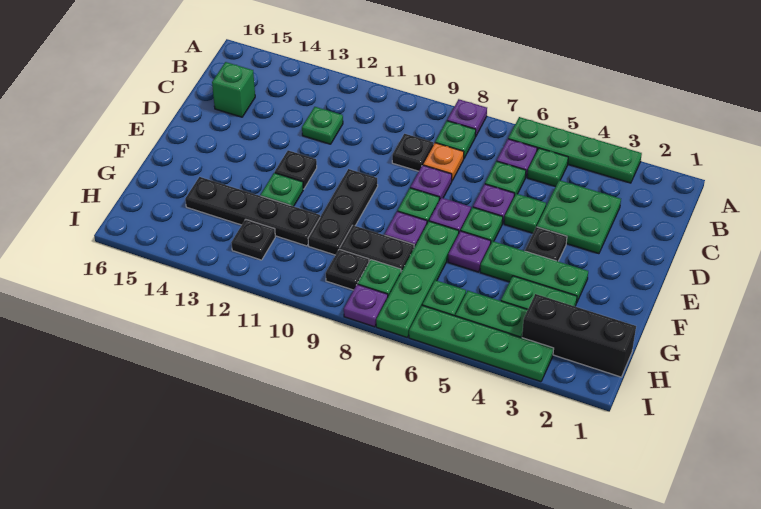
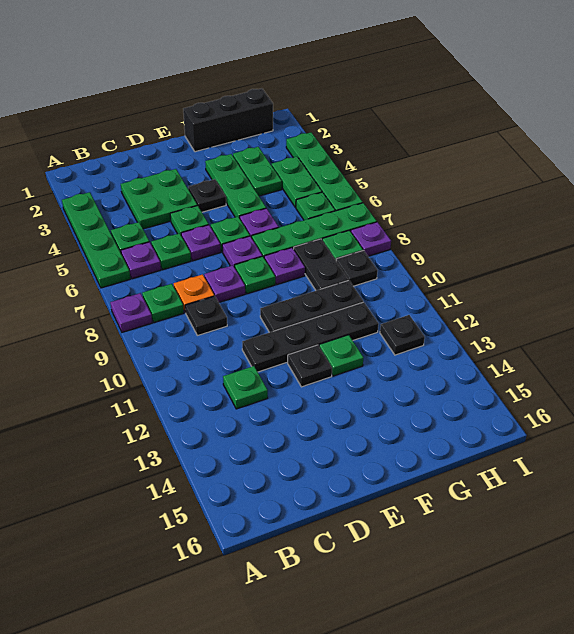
green 1x1 brick [212,62,255,117] -> none
black 1x4 plate [185,177,320,246] -> black 1x4 plate turned to [242,302,379,372]
black 1x3 brick [522,294,636,377] -> black 1x3 brick turned to [183,88,273,152]

